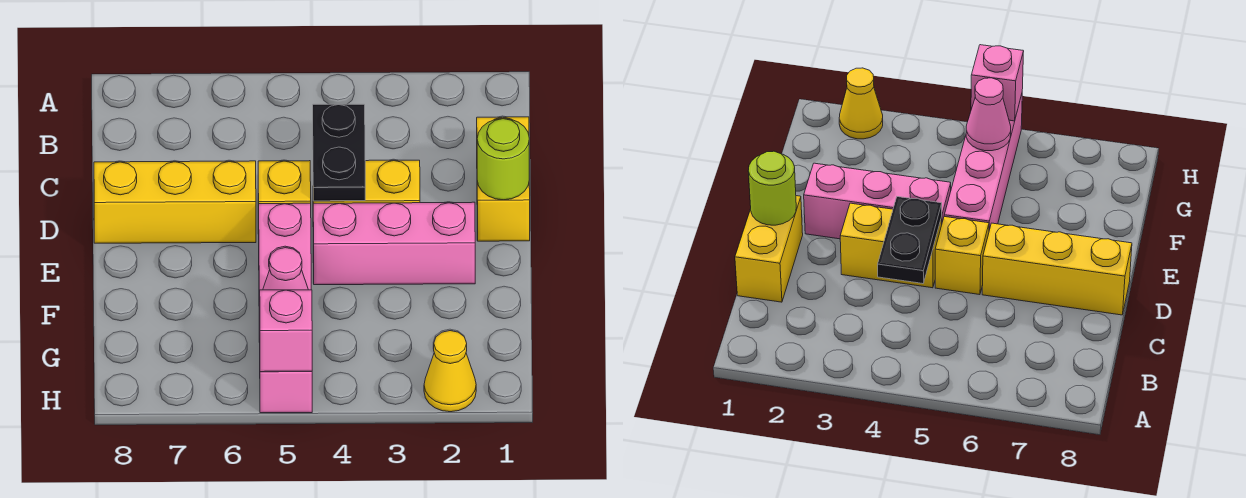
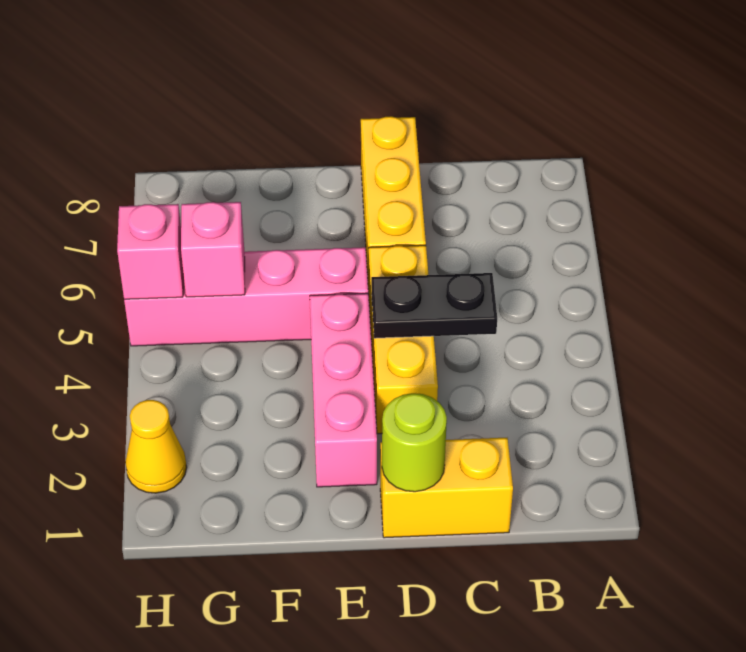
pink 1x1 cone [263,248,308,290] -> pink 1x1 brick [181,202,245,297]

